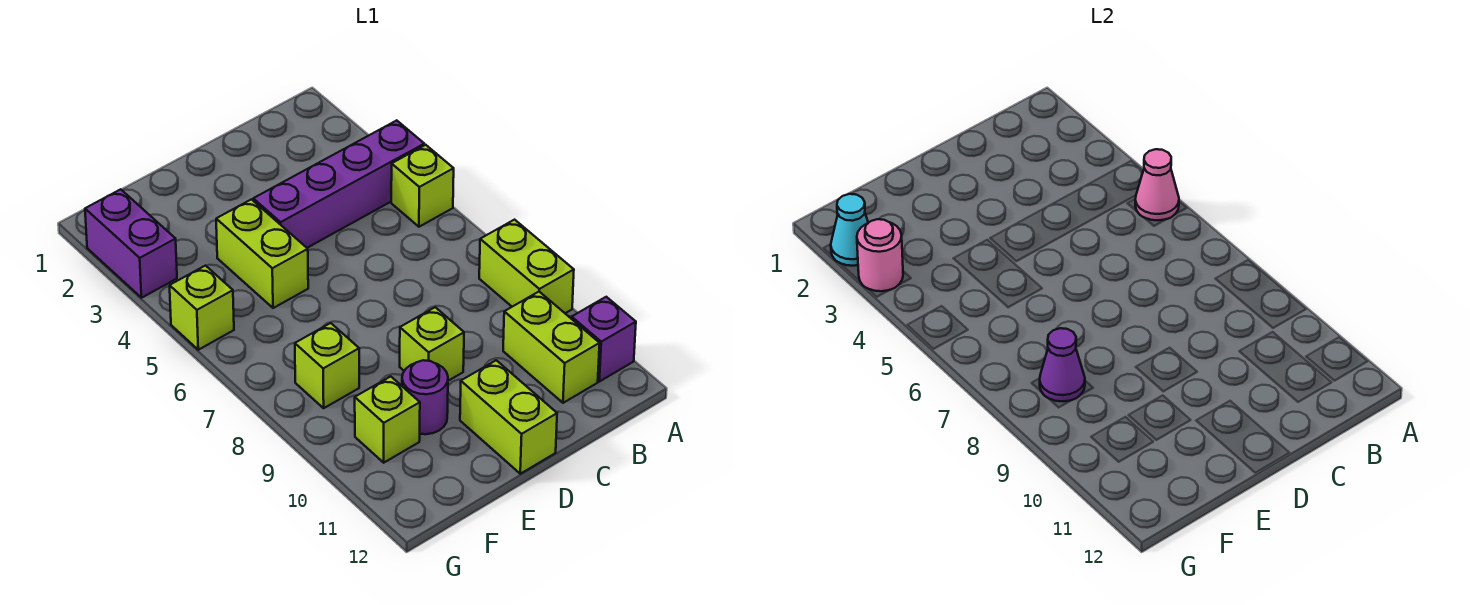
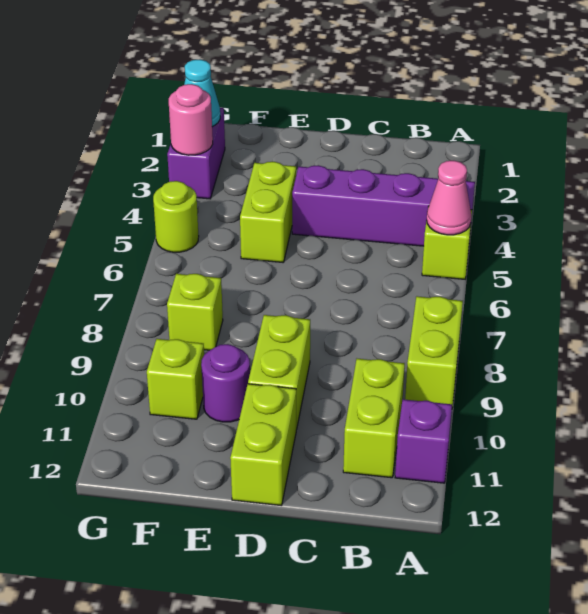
lime 1x1 brick [400,307,464,381] -> lime 1x2 brick [248,315,310,429]
purple 1x1 cone [1040,328,1085,401] -> none
lime 1x1 brick [170,266,234,350] -> lime 1x1 round brick [153,181,199,252]

